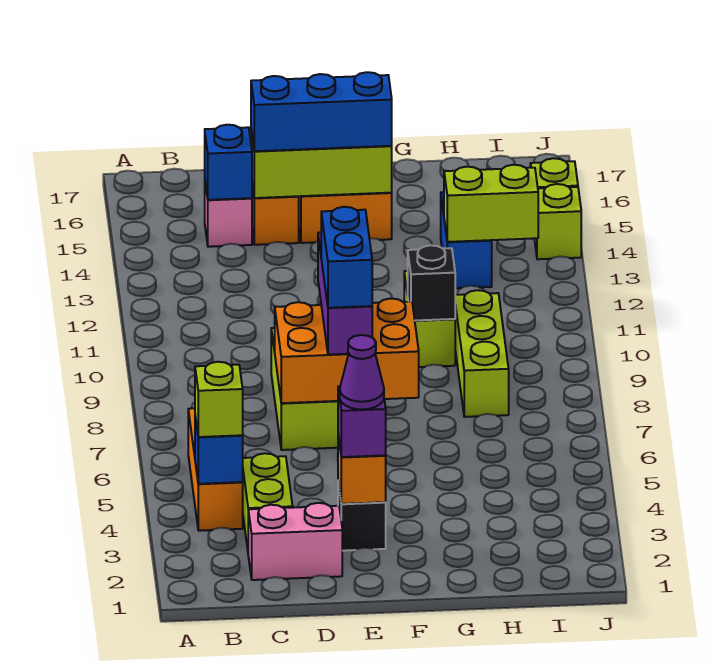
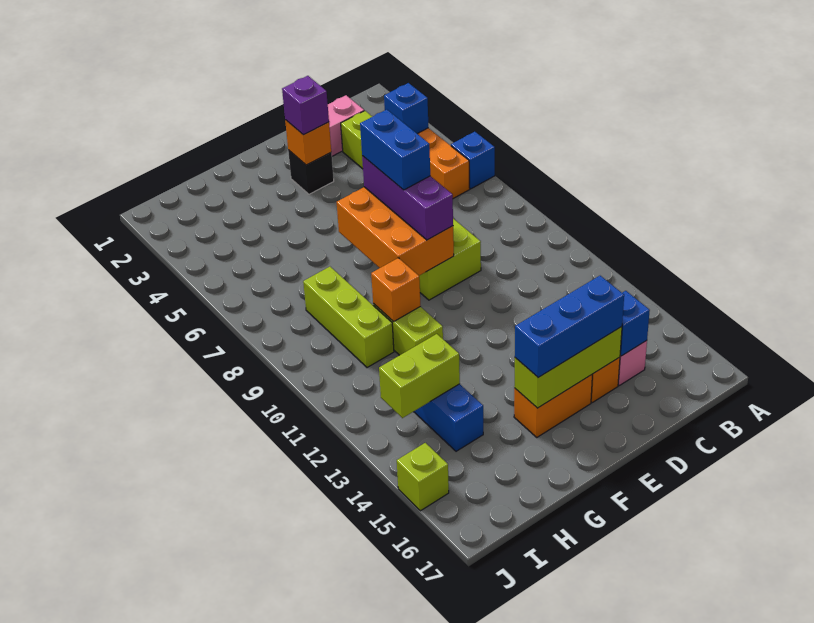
none -> blue 1x1 brick [451,132,495,189]
lime 1x1 brick [195,362,243,437] -> none
orange 2x3 brick [274,299,419,403] -> orange 2x3 brick turned to [337,187,454,275]
purple 1x1 cone [340,335,384,409] -> none
black 1x1 brick [407,245,455,320] -> orange 1x1 brick [371,258,420,322]
lime 1x1 brick [534,184,581,259] -> none

